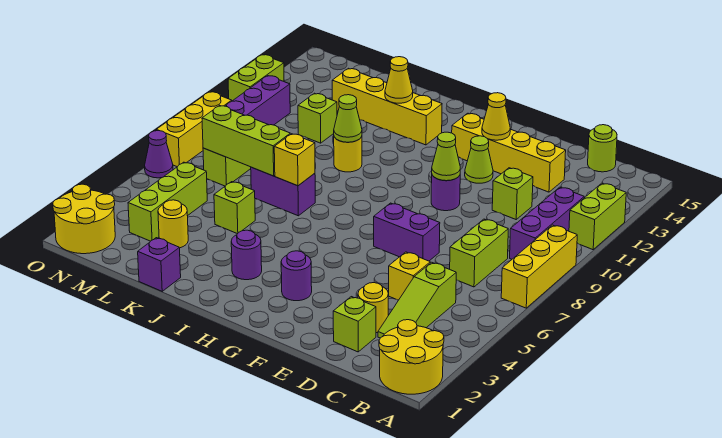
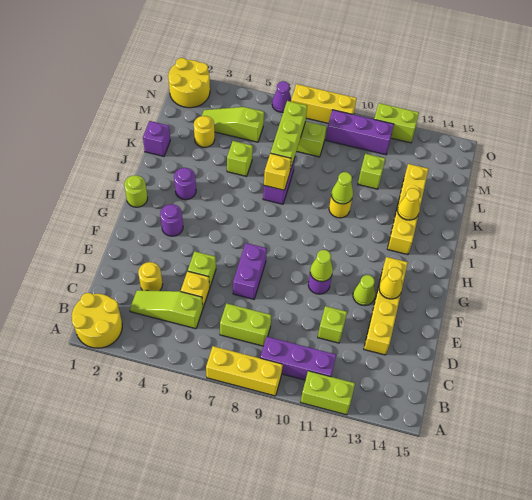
lime 1x1 round brick [588,125,617,172] -> lime 1x1 round brick moved to [124,175,148,207]
lime 1x1 brick [333,297,376,352] -> lime 1x1 brick moved to [188,251,216,288]
lime 1x3 brick [128,162,207,241] -> lime 1x3 slope [202,107,264,142]

